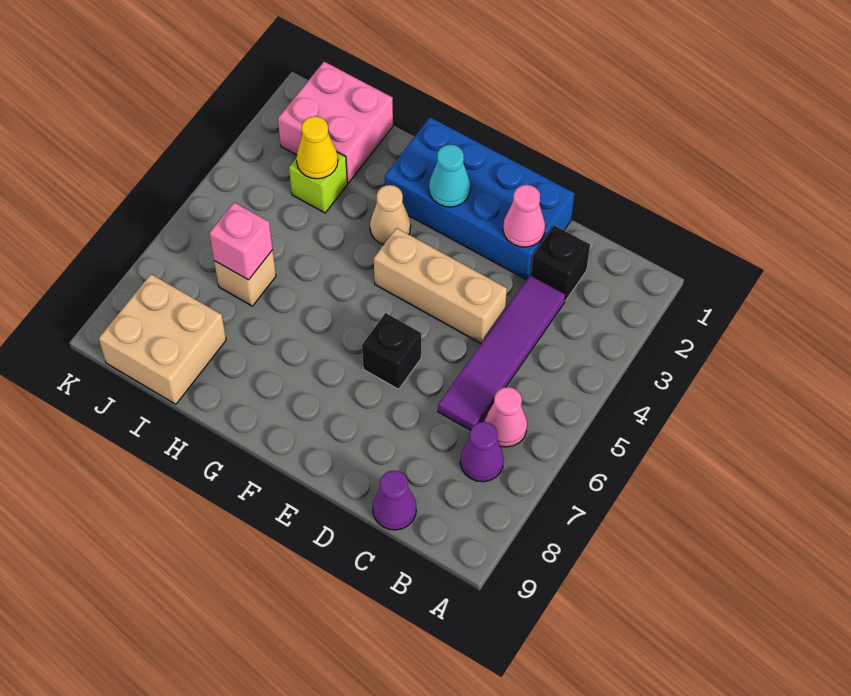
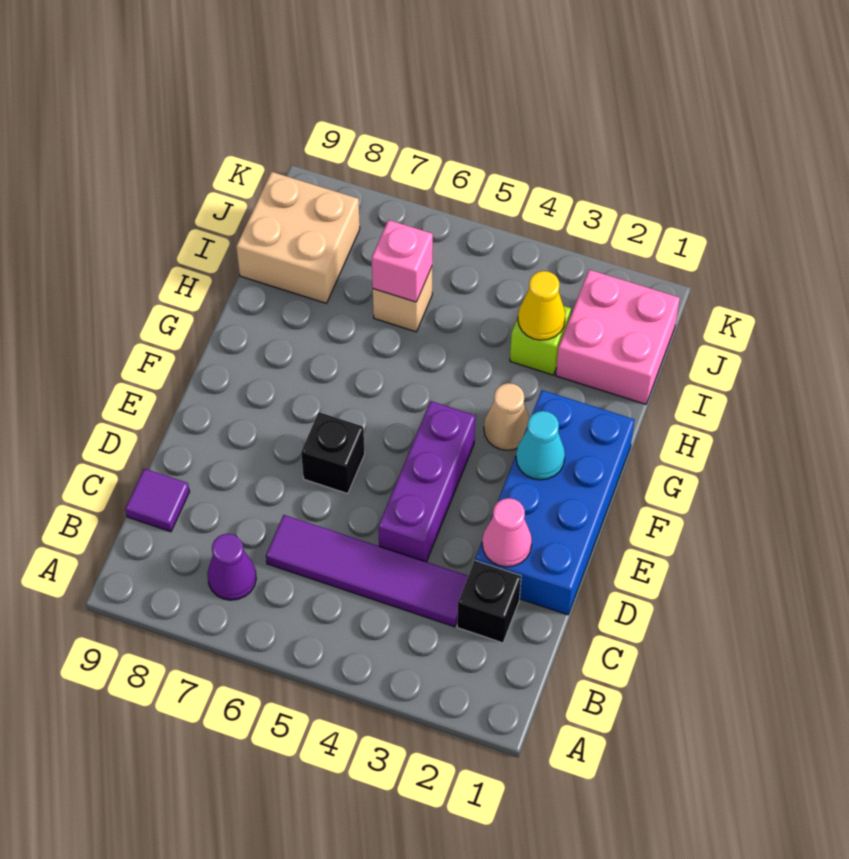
pink 1x1 cone [485,387,527,447] -> none
purple 1x1 cone [373,470,416,530] -> purple 1x1 tile [125,469,189,532]
tan 1x3 brick [374,228,507,343] -> purple 1x3 brick [378,401,475,562]

